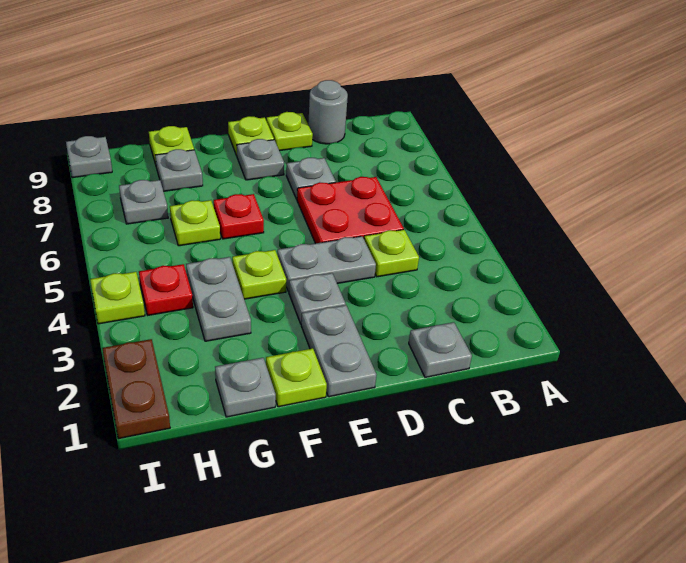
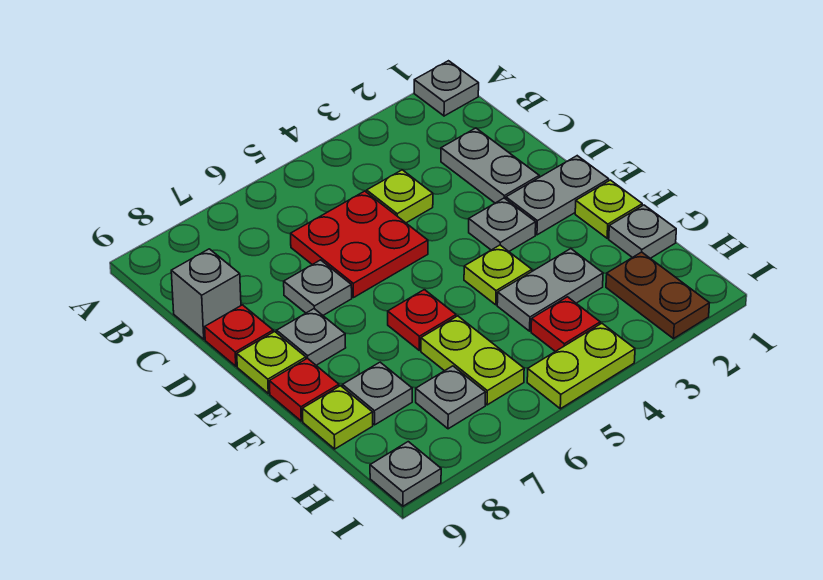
grey 1x1 plate [409,322,472,377] -> grey 1x1 plate moved to [414,61,479,116]
grey 1x1 round brick [308,80,348,144] -> grey 1x1 brick [171,249,241,339]
grey 1x2 plate [277,236,376,292] -> grey 1x2 plate moved to [441,128,539,203]
lime 1x1 plate [267,112,313,151] -> red 1x1 plate [205,305,273,366]
none -> red 1x1 plate [269,358,339,421]
lime 1x1 plate [170,200,220,246] -> lime 1x2 plate [421,316,524,405]
brown 1x2 plate [102,339,170,439] -> brown 1x2 plate turned to [606,252,709,339]
lime 1x1 plate [90,272,145,324] -> lime 1x2 plate [527,323,635,409]

